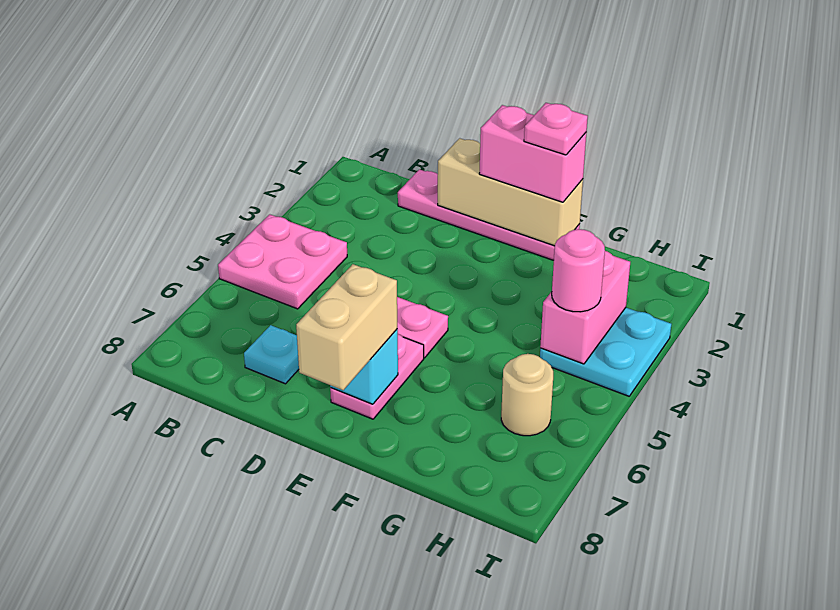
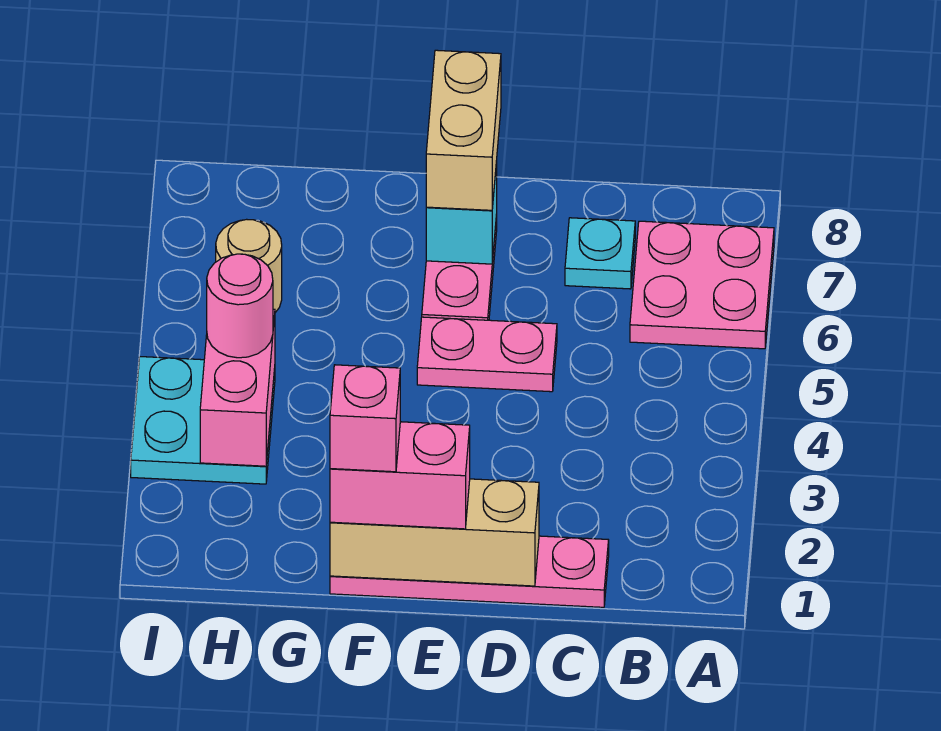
pink 2x2 plate [218,214,347,309] -> pink 2x2 plate moved to [630,221,774,349]
pink 1x1 plate [524,103,588,155] -> pink 1x1 brick [330,365,400,472]

